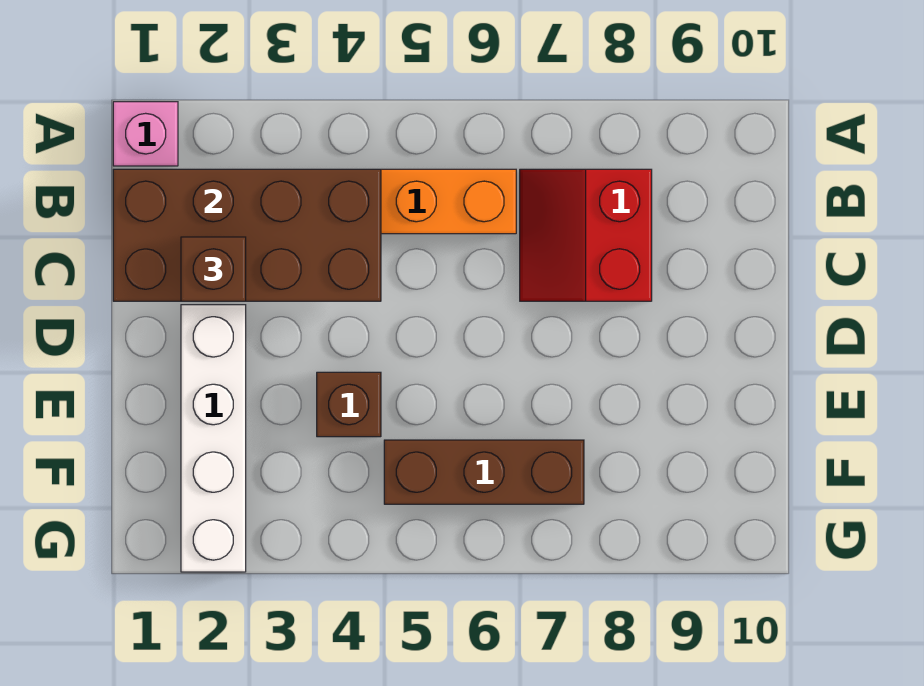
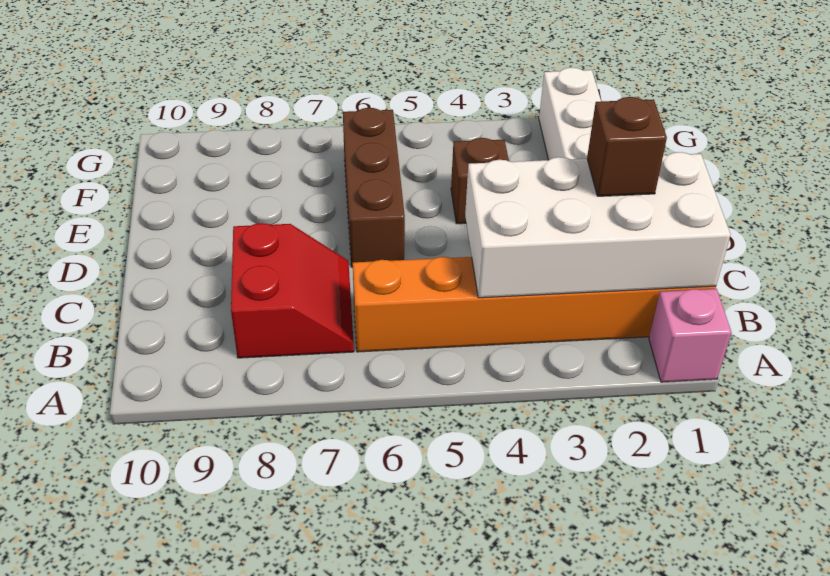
brown 2x4 brick [113,169,381,301] -> white 2x4 brick [465,152,731,298]
brown 1x3 brick [384,440,584,504] -> brown 1x3 brick turned to [343,108,405,267]

